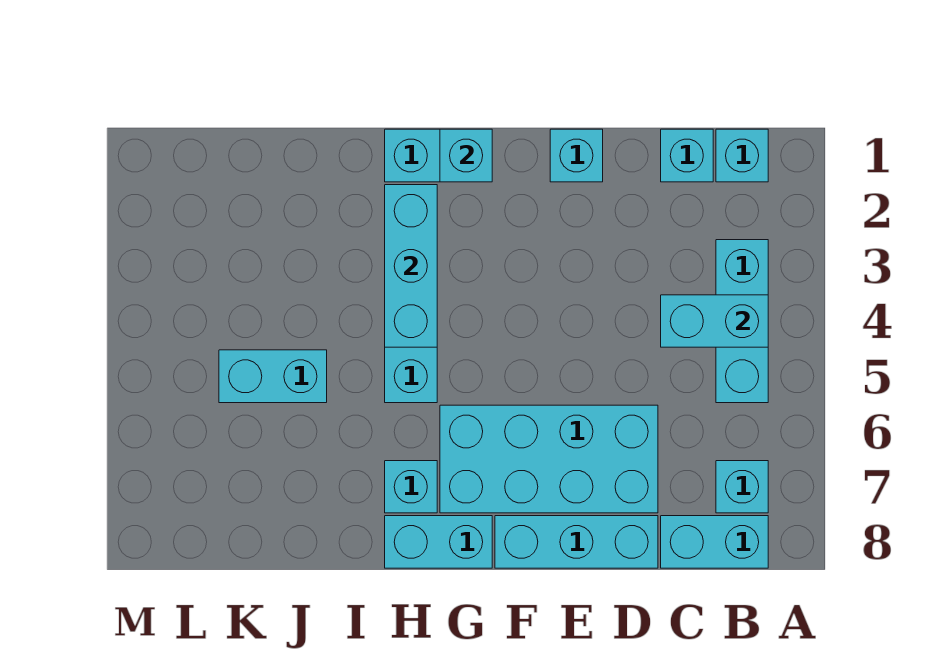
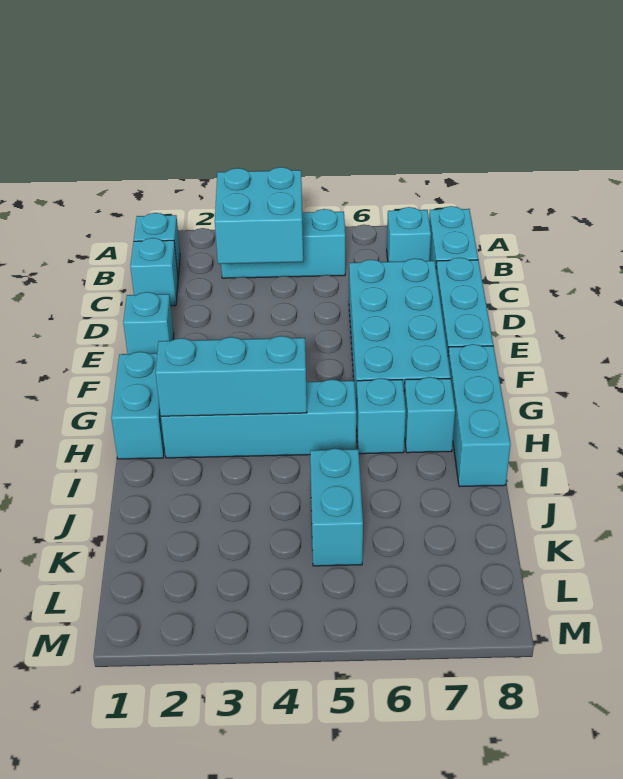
cyan 1x2 brick [661,295,768,347] -> cyan 2x2 brick [215,167,303,264]
cyan 1x1 brick [440,129,492,182] -> cyan 1x1 brick moved to [356,378,406,454]
cyan 1x2 brick [385,516,492,568] -> cyan 1x3 brick [448,344,511,487]

